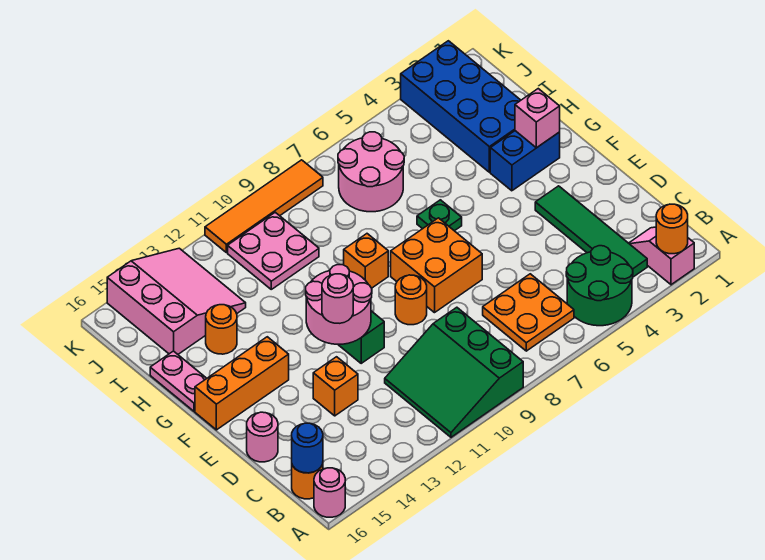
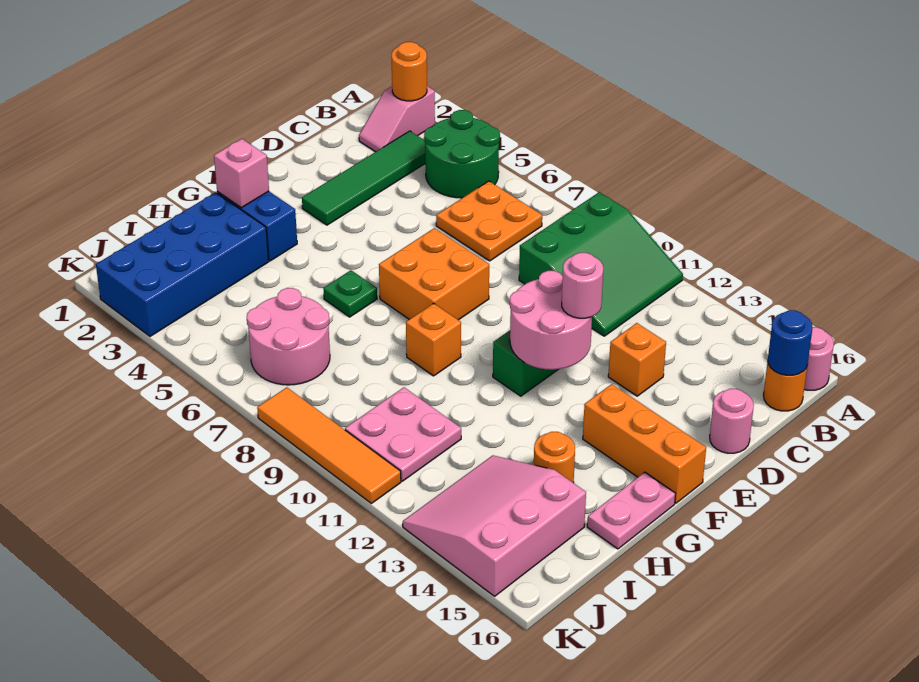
orange 1x1 round brick [395,275,427,325] -> none

